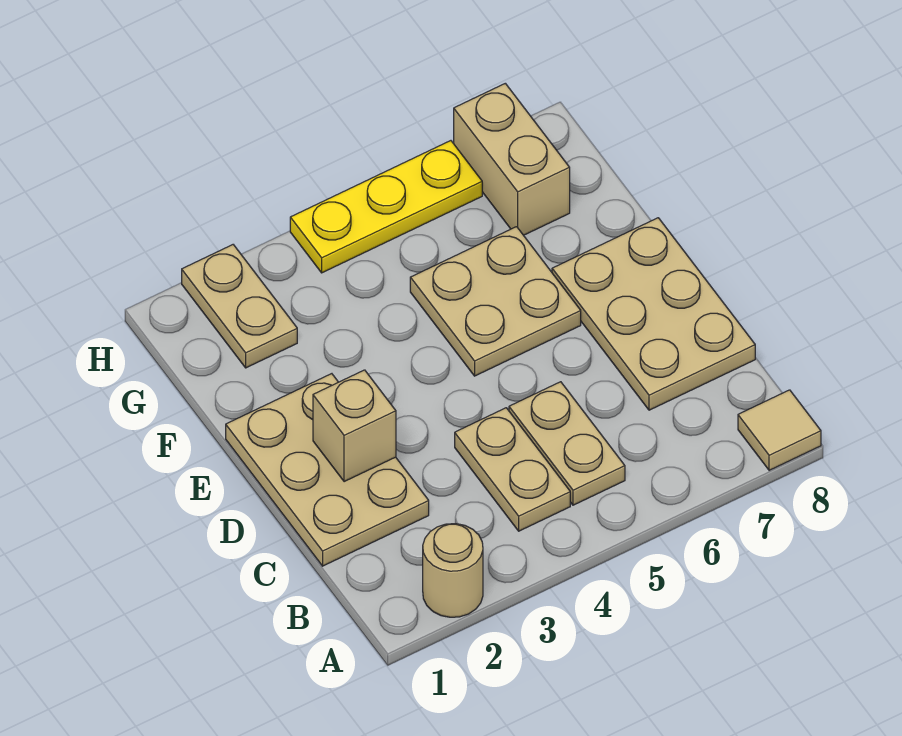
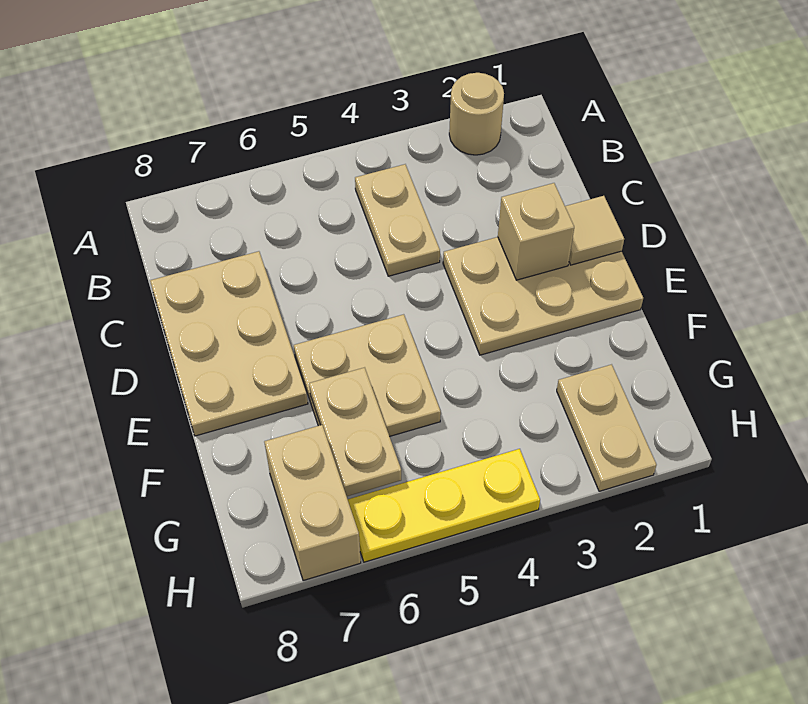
tan 1x1 tile [738,390,821,470] -> tan 1x1 tile moved to [565,196,624,265]
tan 1x2 plate [509,382,625,505] -> tan 1x2 plate moved to [309,367,401,496]
tan 2x3 plate [226,374,429,566] -> tan 2x3 plate turned to [443,237,643,355]

